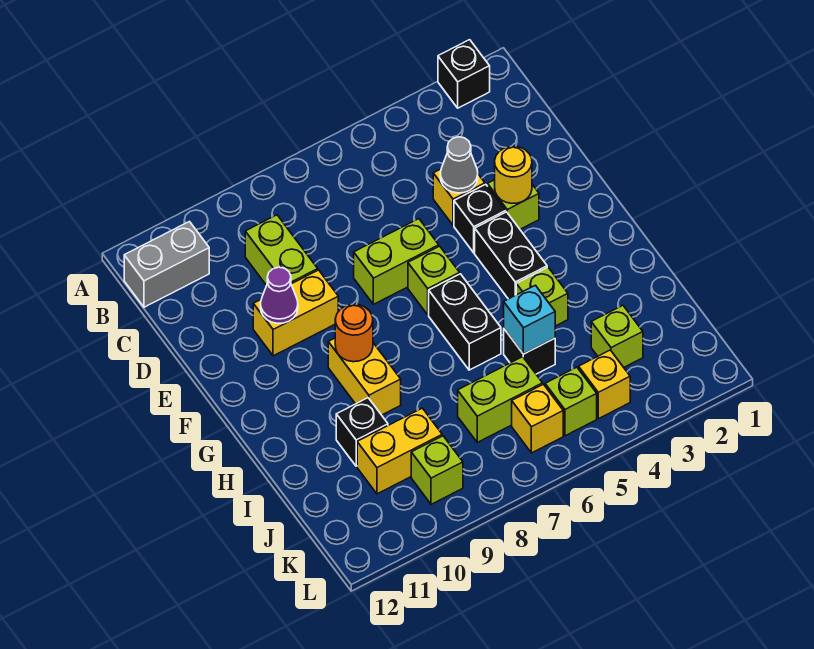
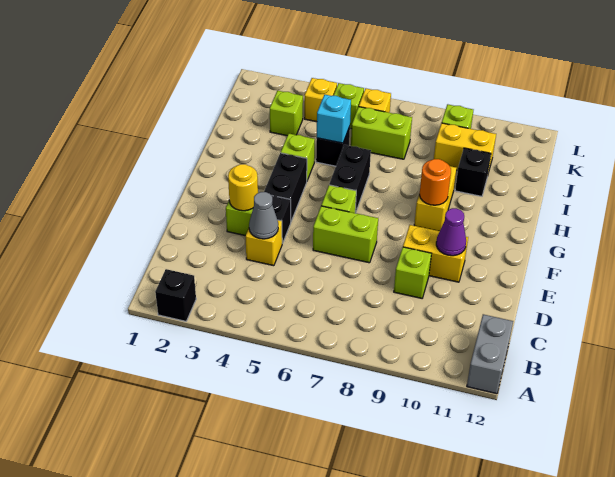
grey 1x2 brick [124,222,209,307] -> grey 1x2 brick turned to [467,314,513,394]
lime 1x2 brick [245,215,318,285] -> lime 1x1 brick [394,247,432,298]

